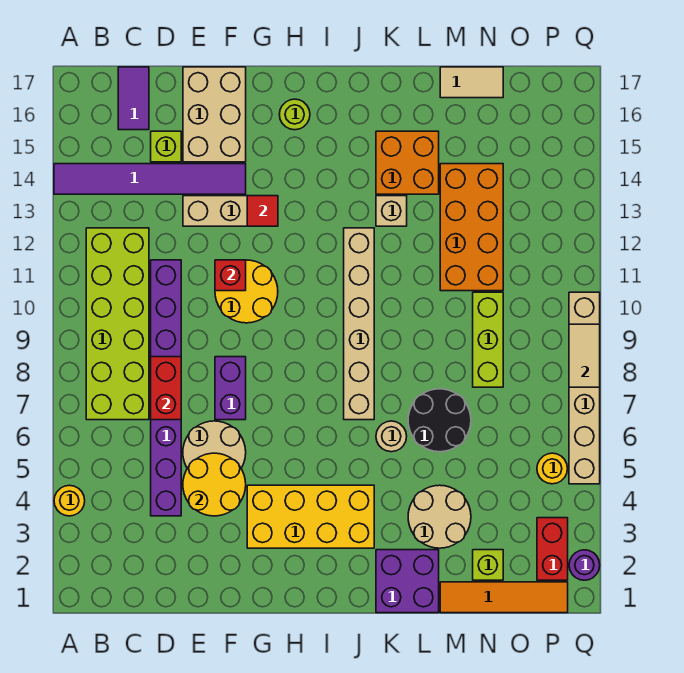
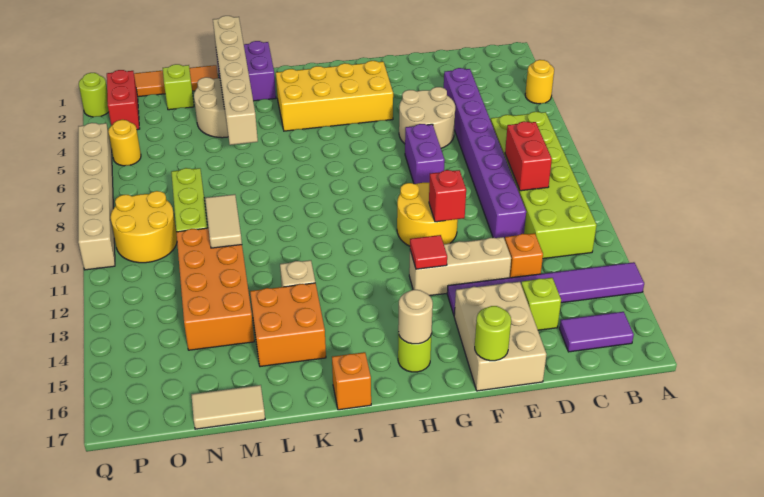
purple 1x2 tile [118,67,149,130] -> purple 1x2 tile turned to [559,312,634,352]
red 1x2 brick [151,357,181,420] -> red 1x2 brick moved to [505,121,552,191]
none -> orange 1x1 brick [505,233,543,278]
yellow 2x2 round brick [183,453,246,516] -> yellow 2x2 round brick moved to [111,191,177,263]
none -> lime 1x1 round brick [475,306,511,361]
tan 1x6 brick [344,228,374,420] -> tan 1x6 brick moved to [213,16,258,145]
none -> orange 1x1 brick [332,352,371,410]
tan 1x1 round brick [376,421,407,452] -> tan 1x1 round brick moved to [398,290,433,344]
black 2x2 round brick [408,389,471,452] -> none
purple 1x1 round brick [569,550,600,580] -> lime 1x1 round brick [79,73,109,117]
tan 1x2 tile [569,324,600,387] -> tan 1x2 tile moved to [205,194,242,248]

